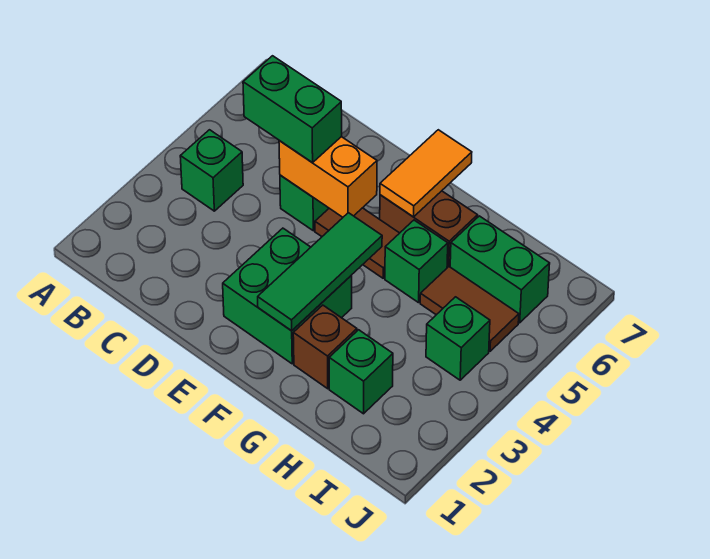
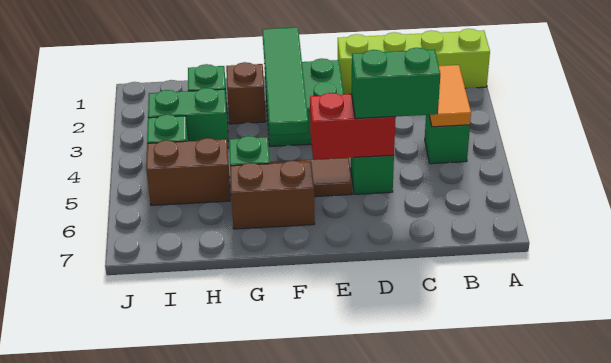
none -> lime 1x4 brick [338,29,490,94]
orange 1x2 brick [279,137,377,217] -> red 1x2 brick [310,93,396,160]
green 1x3 tile [258,213,382,331] -> green 1x4 tile [262,27,308,135]
orange 1x2 tile [380,130,472,217] -> orange 1x2 tile moved to [429,65,471,127]
brown 1x2 tile [420,267,519,351] -> brown 1x2 brick [146,138,230,205]
green 1x2 brick [450,216,550,323] -> green 1x2 brick moved to [148,88,228,147]

